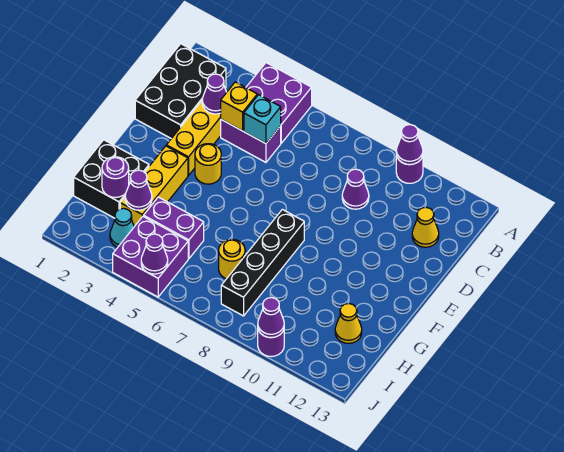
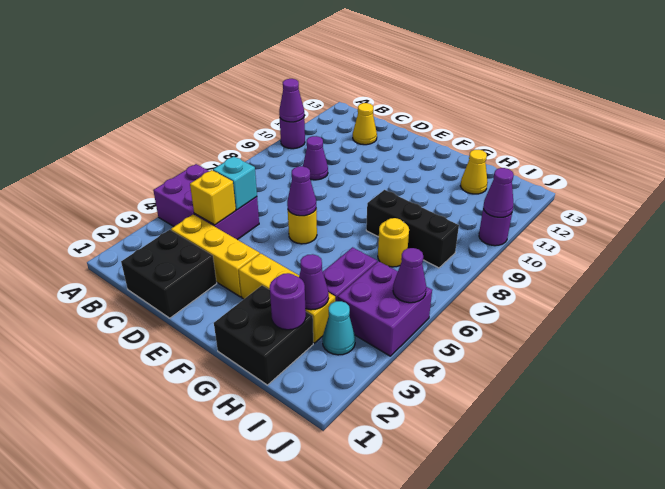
black 2x3 brick [135,44,226,139] -> black 2x2 brick [121,230,217,318]
purple 1x1 cone [202,74,227,114] -> purple 1x1 cone moved to [287,166,316,216]
yellow 1x1 round brick [195,144,221,184] -> yellow 1x1 round brick moved to [288,208,317,244]
black 1x4 brick [221,209,304,316] -> black 1x3 brick [366,190,459,268]

